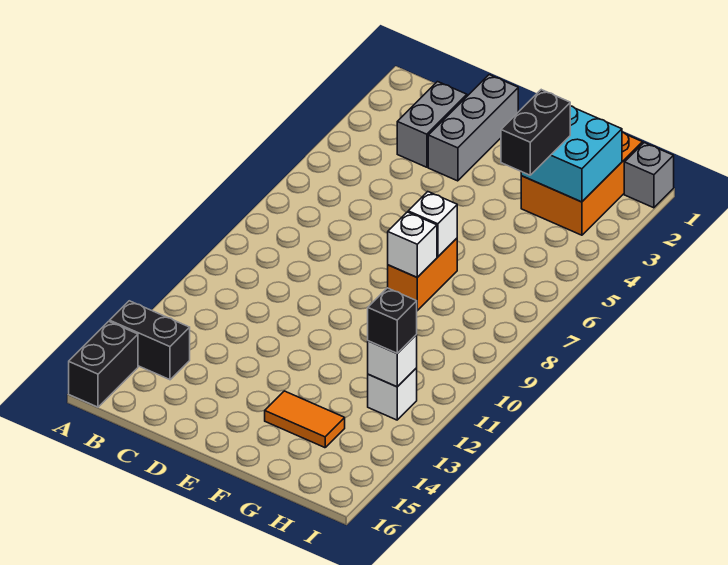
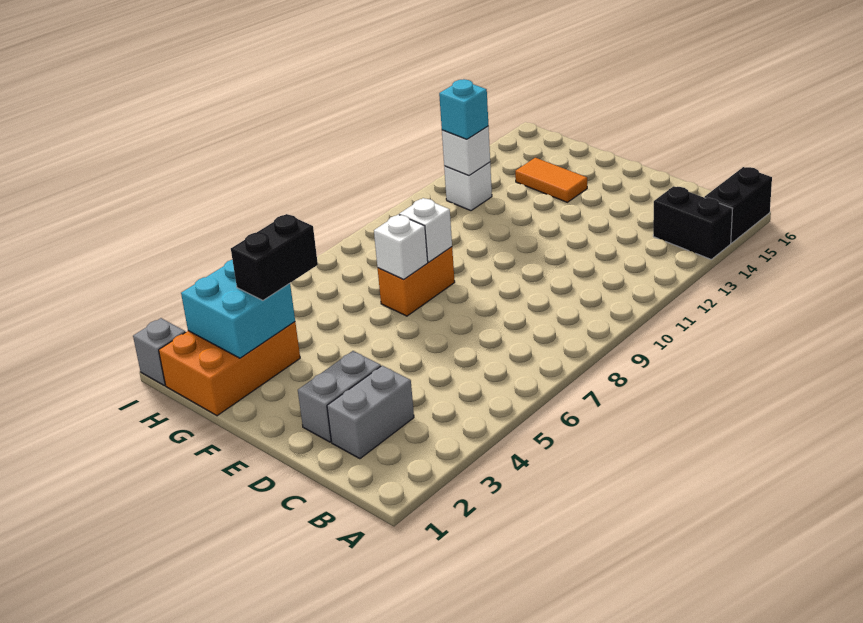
grey 1x3 brick [428,75,518,181] -> grey 1x2 brick [298,351,381,442]
black 1x1 brick [368,288,417,353] -> cyan 1x1 brick [439,79,488,139]

